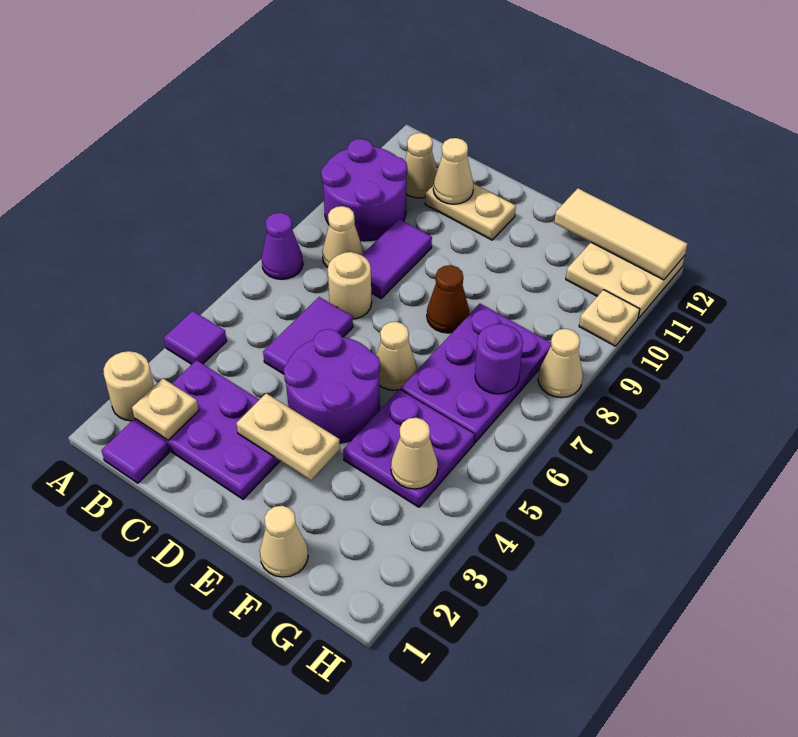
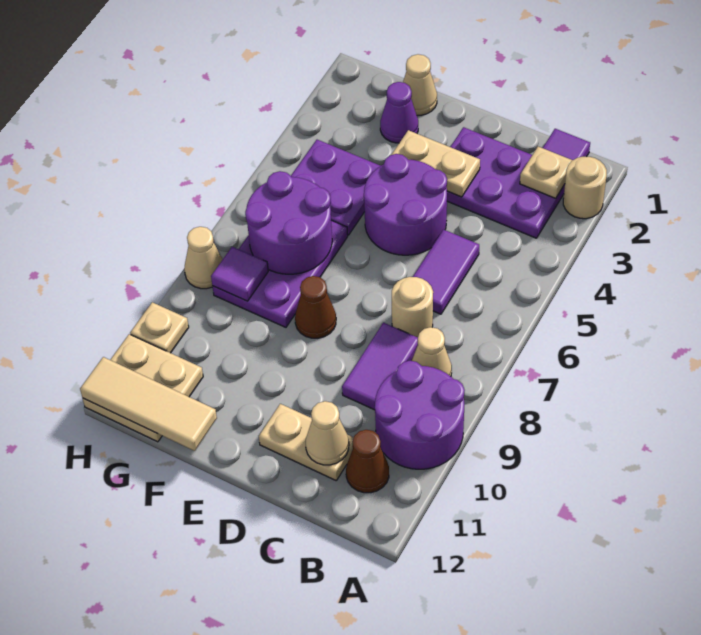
purple 1x1 tile [164,311,227,364] -> purple 1x1 tile moved to [211,247,268,301]
purple 1x1 cone [262,213,303,279] -> purple 1x1 cone moved to [380,82,418,143]
tan 1x1 cone [405,133,437,198] -> brown 1x1 cone [346,430,389,493]
tan 1x1 cone [376,322,417,390] -> none
tan 1x1 cone [391,418,438,489] -> none
purple 1x1 round brick [475,324,523,394] -> purple 2x2 round brick [245,171,332,274]

